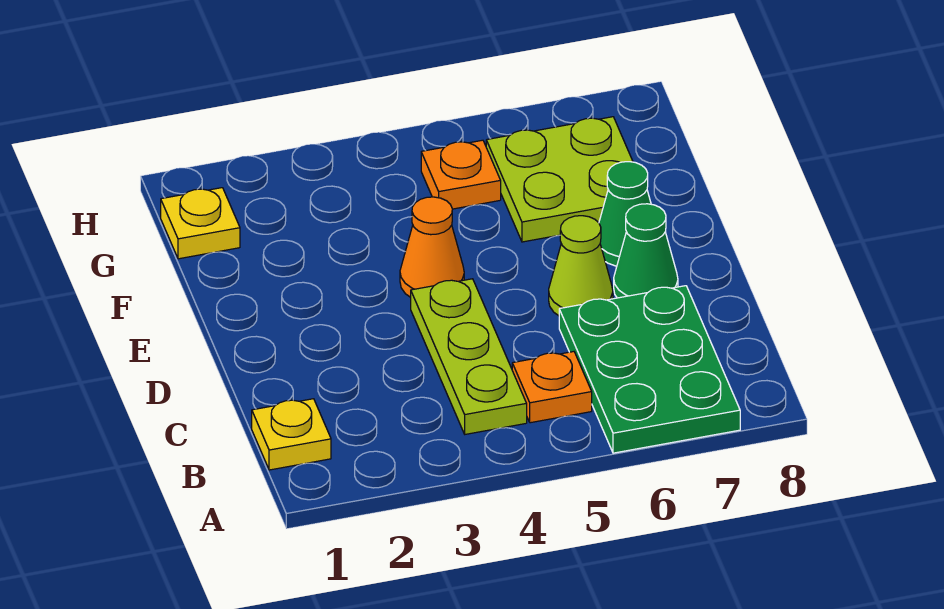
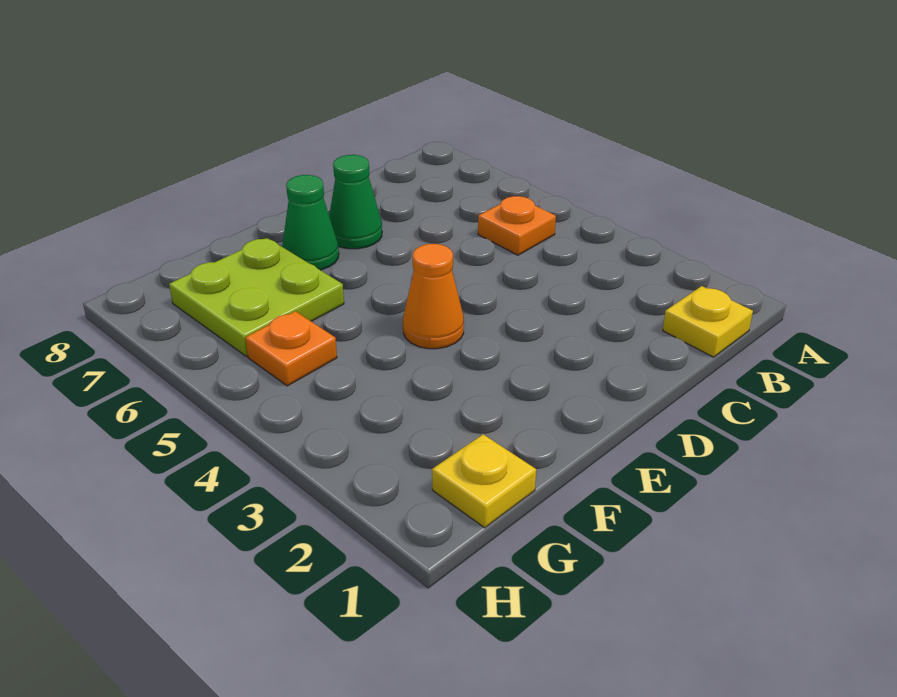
green 2x3 plate [559,286,740,453] -> none
lime 1x3 plate [411,279,527,434] -> none
lime 1x1 cone [549,216,613,316] -> none

